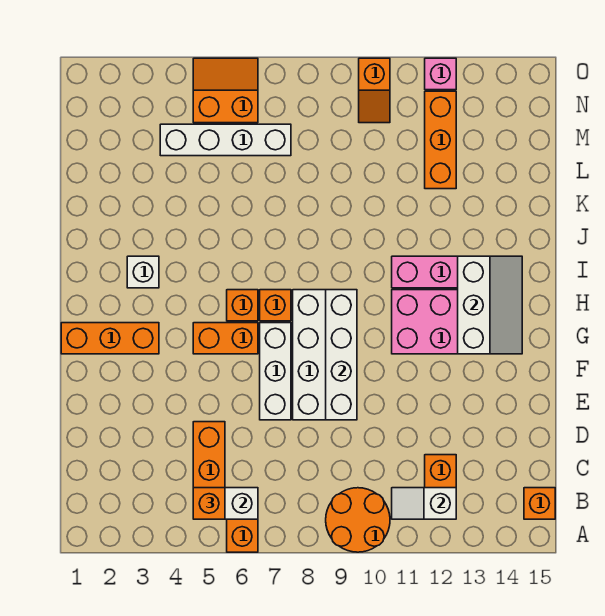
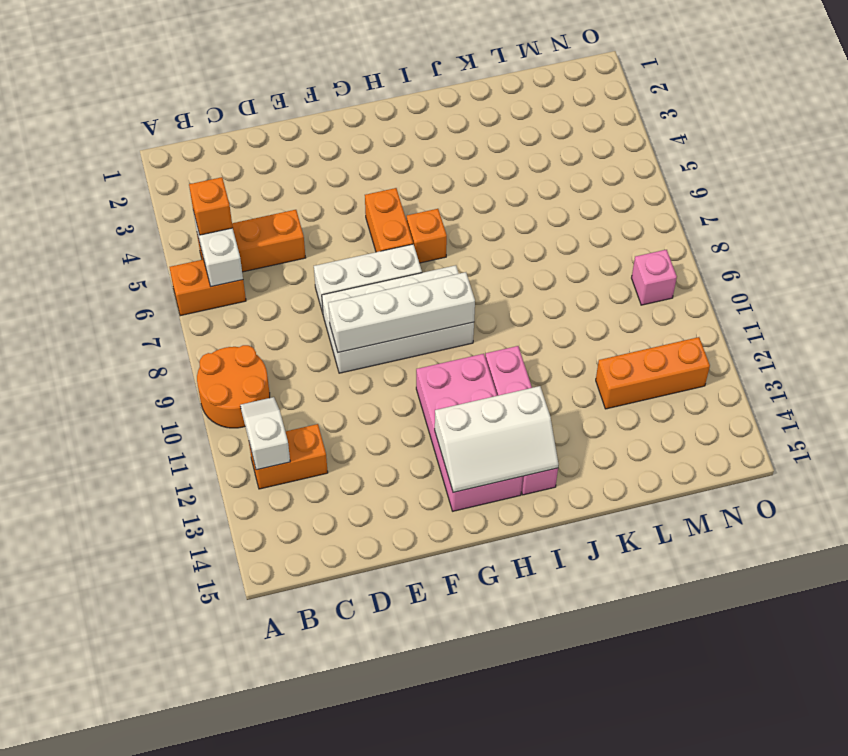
orange 1x1 brick [524,488,555,519] -> none
orange 1x3 brick [61,323,159,354] -> none
orange 1x1 brick [260,290,291,321] -> none
white 1x1 brick [127,256,159,288] -> none
white 1x4 brick [160,124,291,156] -> none
orange 2x2 slope [193,58,258,123] -> none
orange 1x2 slope [359,58,390,123] -> none
pink 1x1 brick [425,58,456,90] -> pink 1x1 brick moved to [632,250,677,305]

